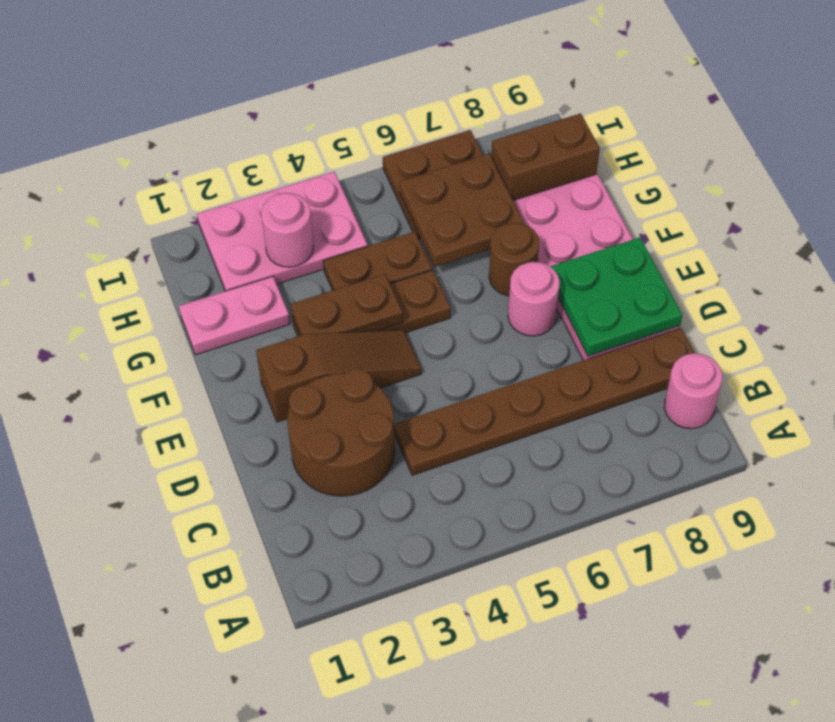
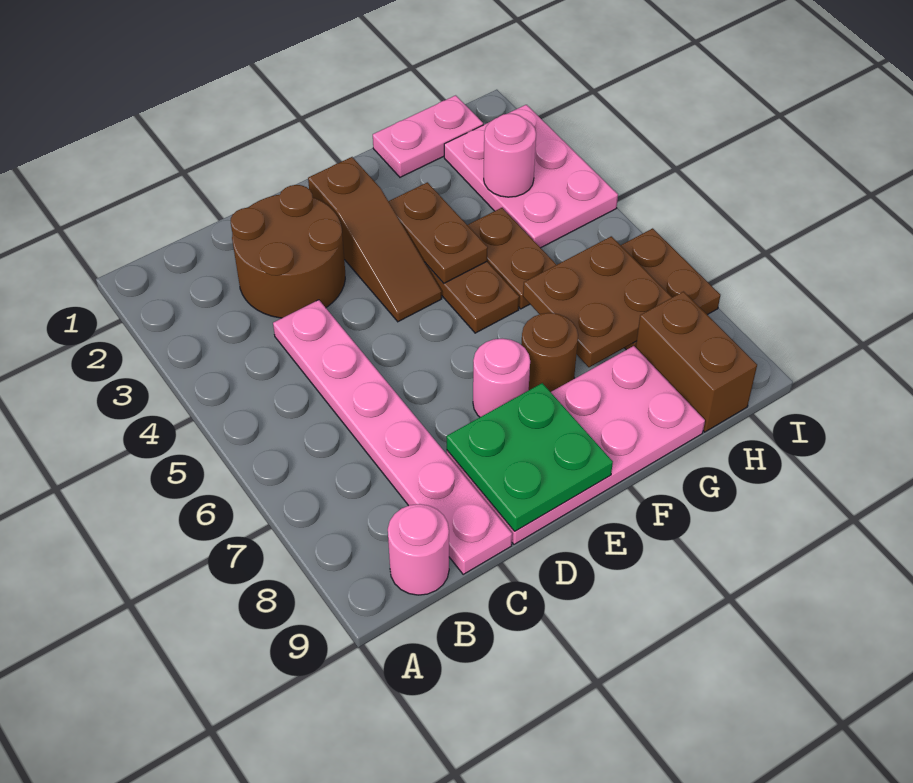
brown 1x6 plate [394,328,695,475] -> pink 1x6 plate [273,300,512,574]
pink 1x2 plate [179,276,290,355] -> pink 1x2 plate turned to [373,95,483,177]

